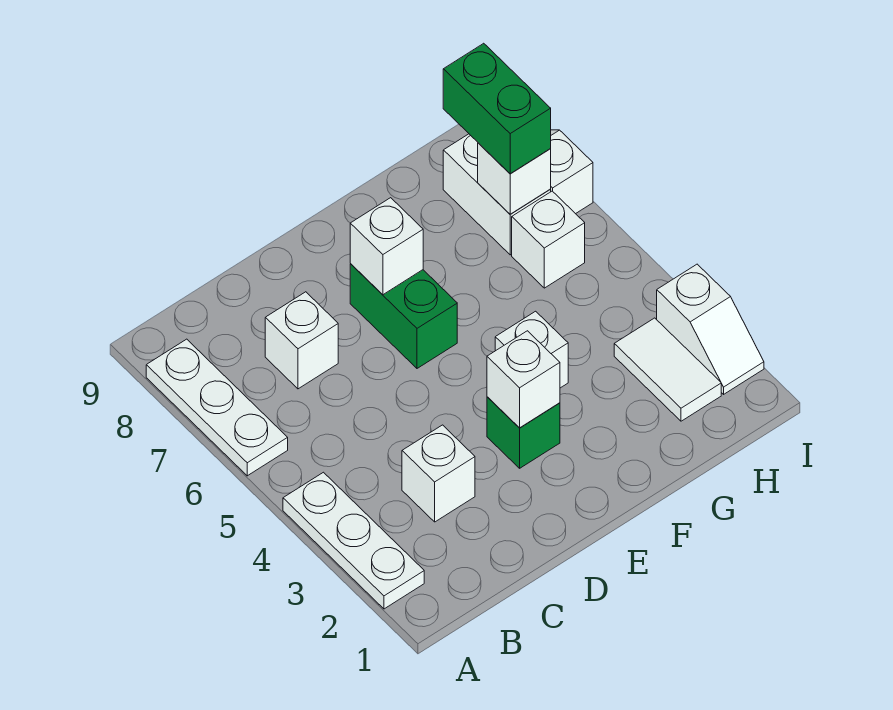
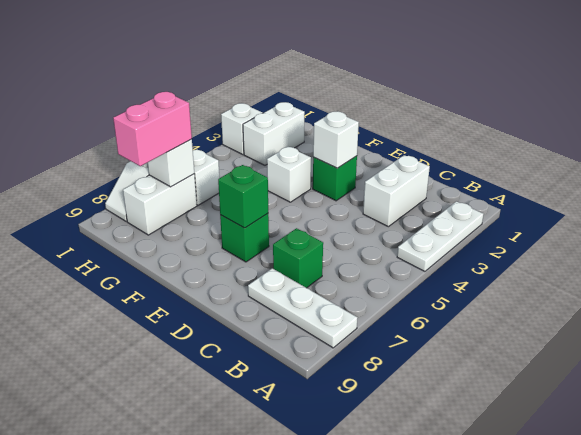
white 1x3 plate [146,339,288,476] -> white 1x3 plate turned to [248,268,358,348]
white 1x1 brick [402,425,475,522] -> white 1x2 brick [363,155,430,227]
white 1x1 brick [265,292,338,389] -> green 1x1 brick [273,228,323,288]
green 1x2 brick [350,264,457,368] -> green 1x1 brick [220,214,269,262]
white 1x1 brick [350,198,423,295] -> green 1x1 brick [218,165,268,228]
white 1x2 tile [614,318,721,421] -> white 1x2 brick [243,102,305,165]
green 1x2 brick [443,43,551,174] -> pink 1x2 brick [113,92,192,166]

